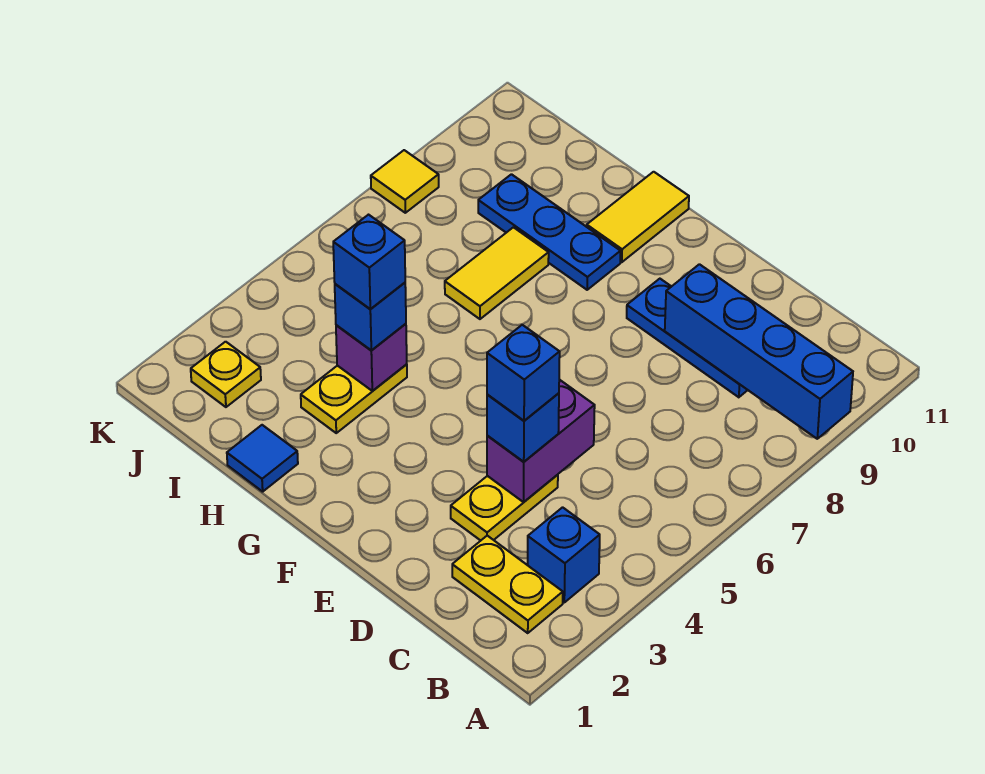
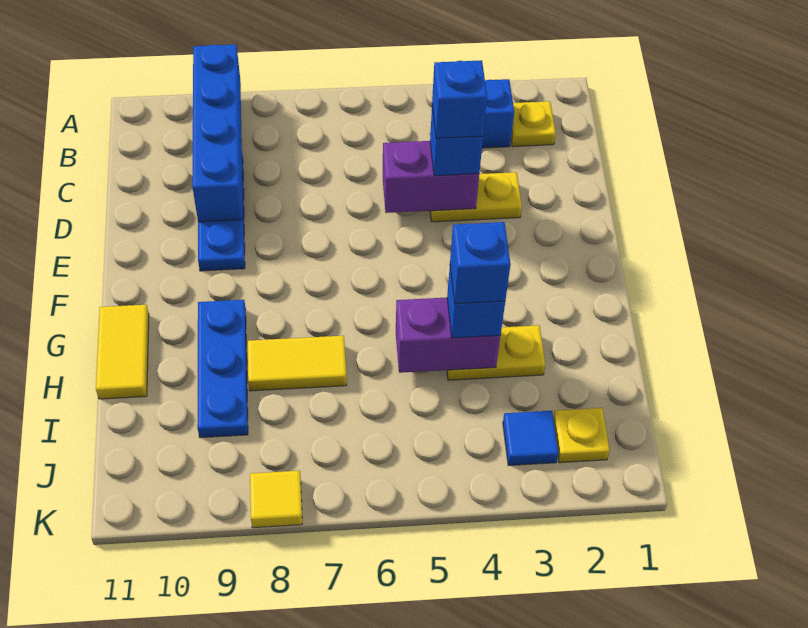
yellow 1x2 plate [452,536,563,633] -> yellow 1x1 plate [511,101,556,147]
yellow 1x2 tile [587,172,689,262] -> yellow 1x2 tile turned to [96,305,149,399]
blue 1x1 tile [227,425,298,492] -> blue 1x1 tile moved to [503,411,559,466]
purple 1x1 brick [336,324,407,391] -> purple 1x2 brick [396,298,500,373]

